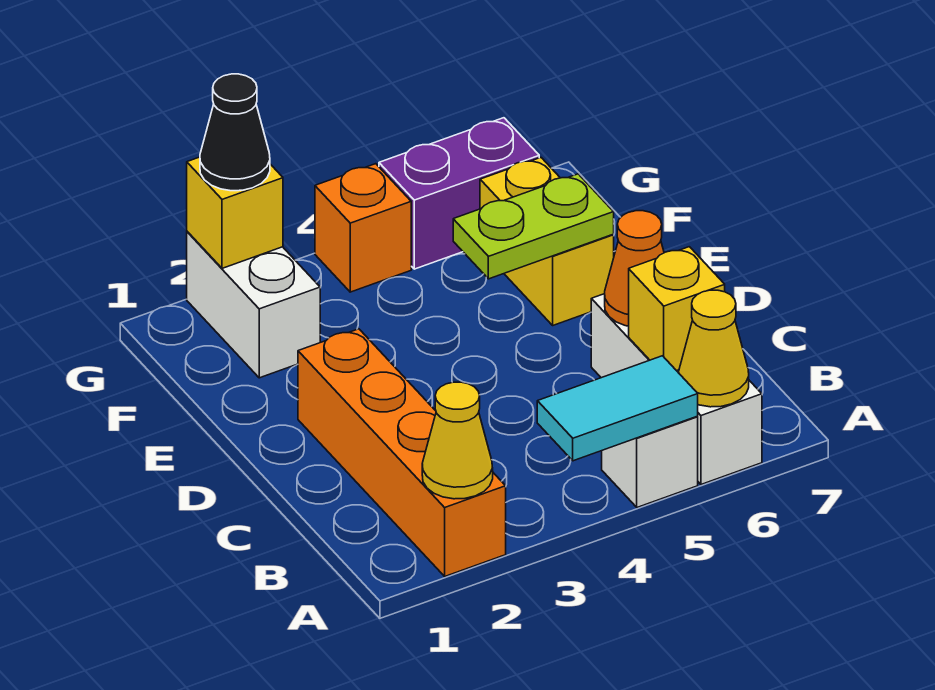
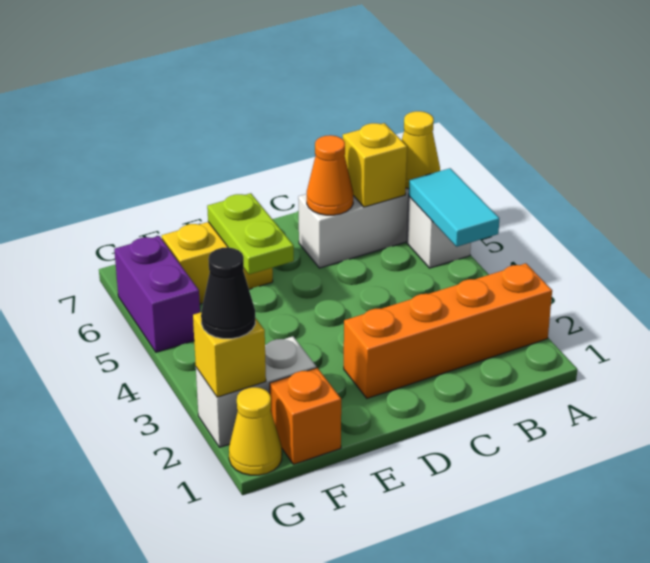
yellow 1x1 cone [422,382,493,499] -> yellow 1x1 cone moved to [229,387,282,475]
orange 1x1 brick [315,164,411,292] -> orange 1x1 brick moved to [270,368,341,464]

